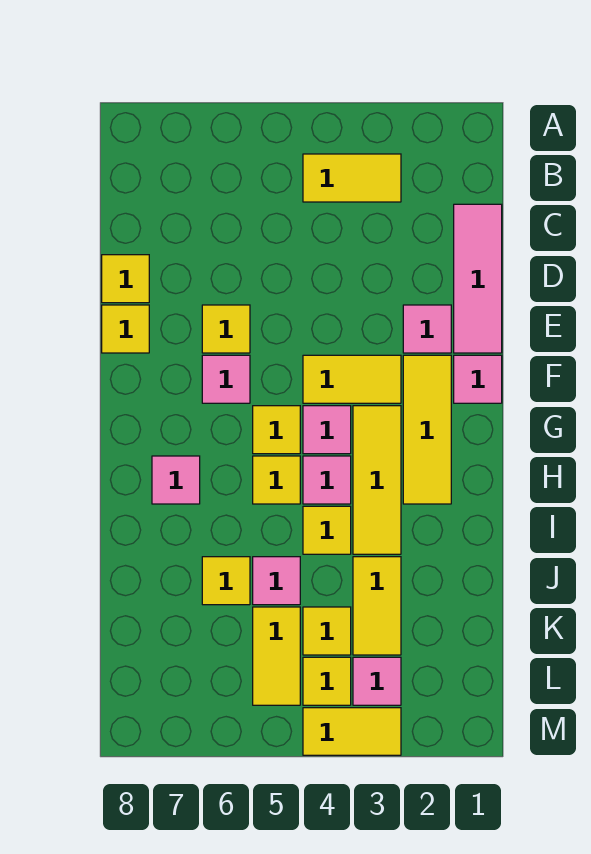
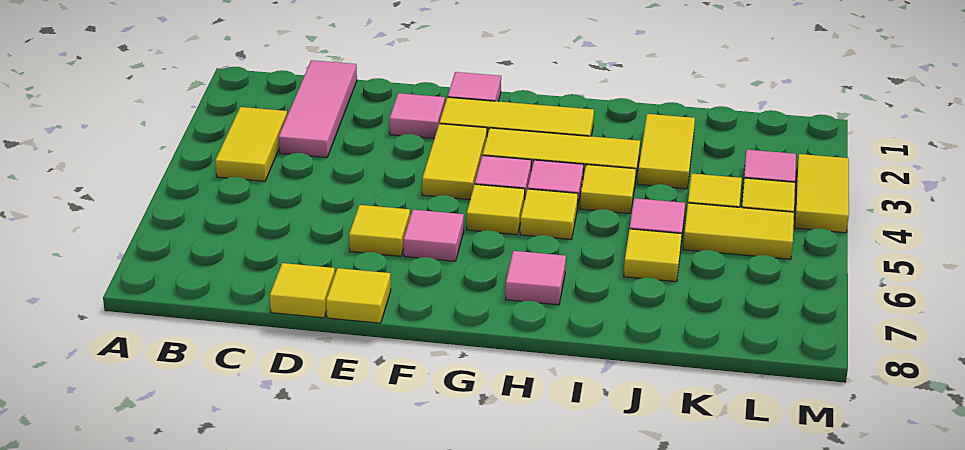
pink 1x3 tile [454,204,502,353] -> pink 1x3 tile turned to [279,60,357,158]
yellow 1x2 tile [353,557,401,655] -> yellow 1x2 tile turned to [638,114,695,189]

